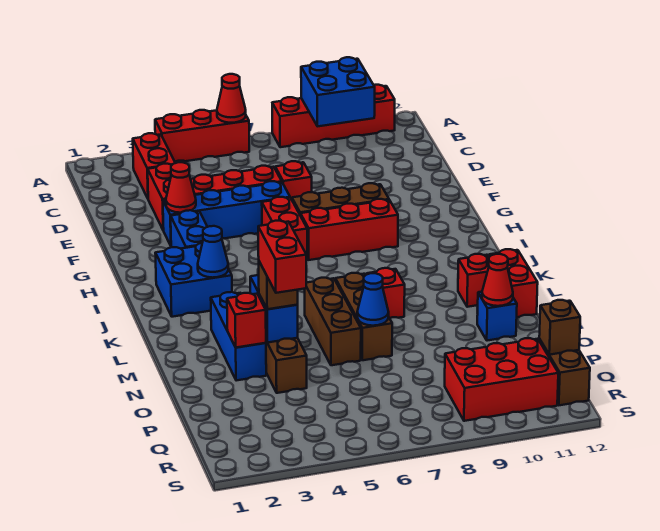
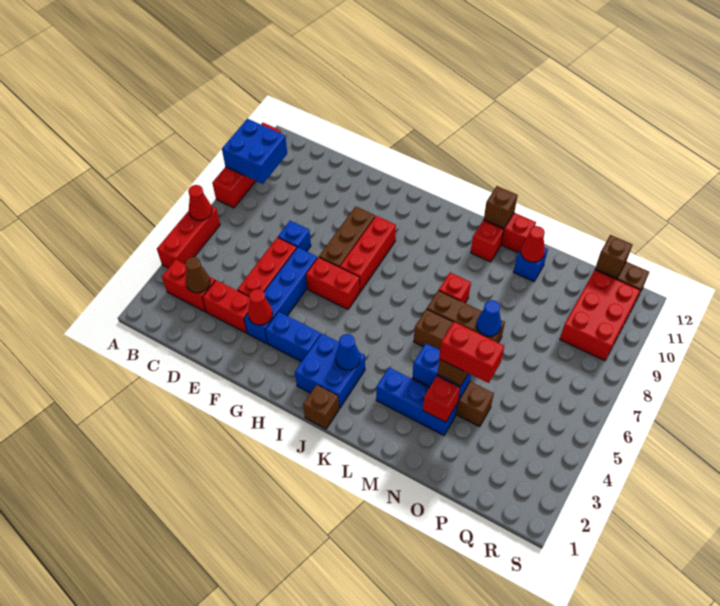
none -> brown 1x1 cone [185,257,210,293]
red 1x1 brick [275,161,312,199] -> blue 1x1 brick [278,221,311,251]
none -> brown 1x1 brick [303,385,339,429]
none -> brown 1x1 brick [484,186,518,228]

